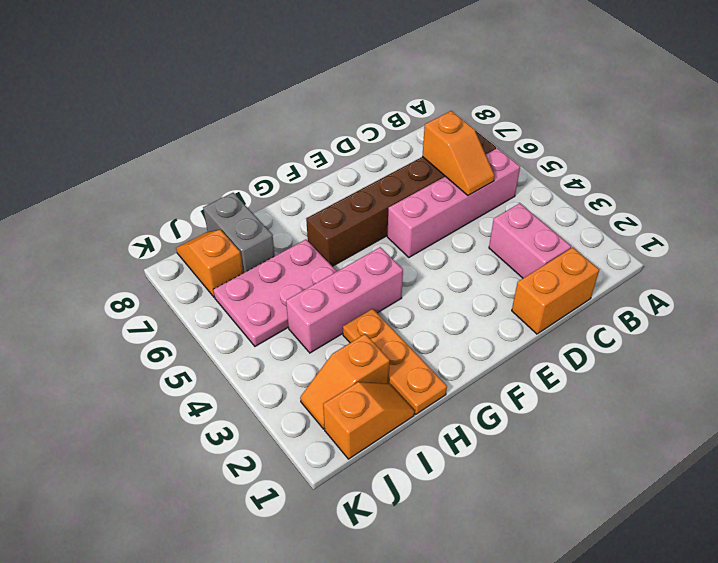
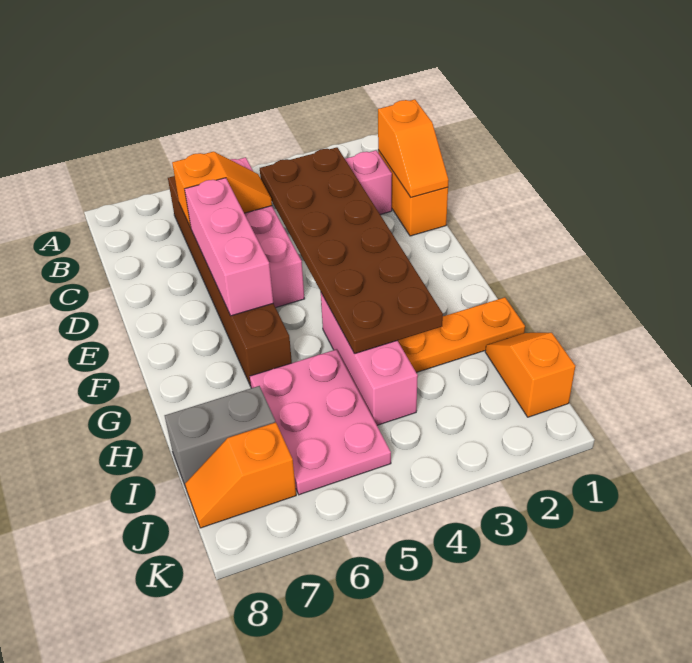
none -> brown 2x6 plate [260,147,443,354]
none -> pink 1x3 brick [185,178,273,316]
orange 1x2 slope [300,334,390,429] -> orange 1x2 slope moved to [378,99,449,197]

